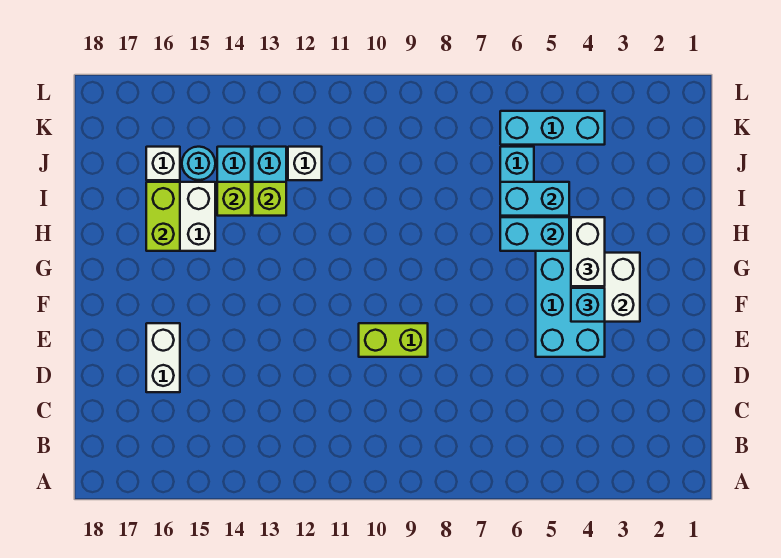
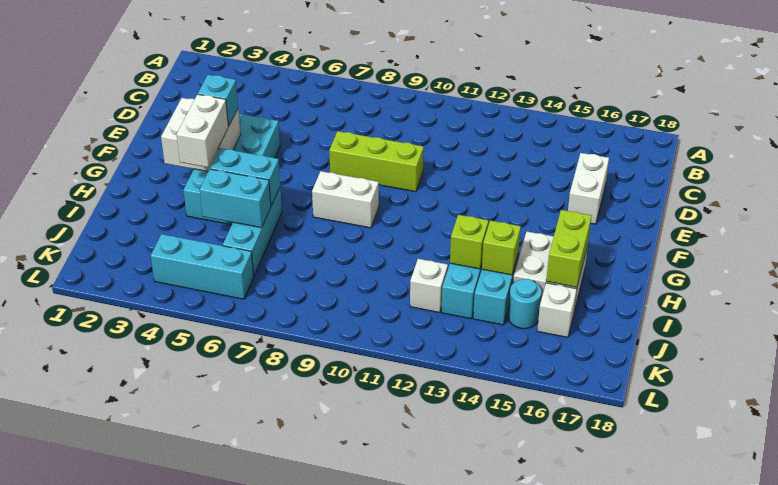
lime 1x2 brick [359,323,428,357] -> lime 1x3 brick [329,131,424,192]
none -> white 1x2 brick [312,171,379,228]

